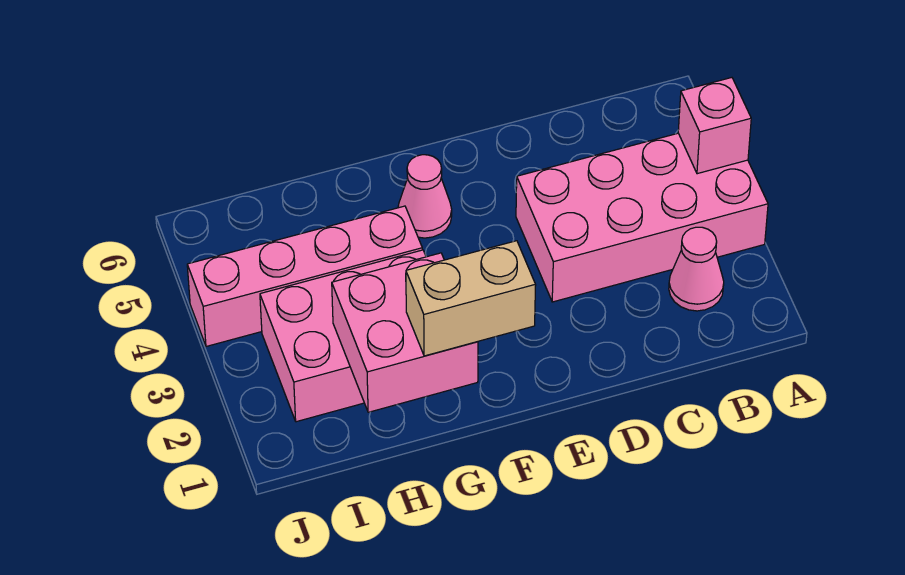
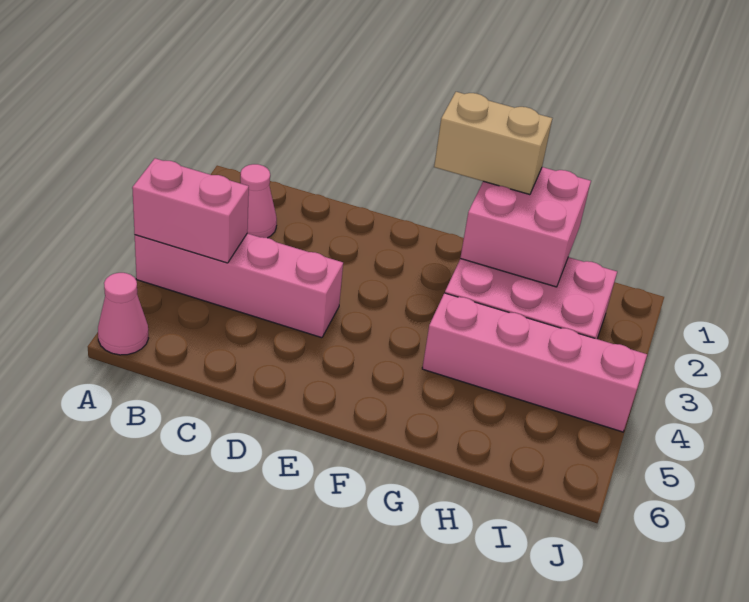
pink 2x4 brick [516,133,768,302] -> pink 1x4 brick [135,233,343,338]
pink 1x1 brick [678,78,751,174] -> pink 1x2 brick [132,158,249,263]
pink 1x1 cone [398,155,452,238] -> pink 1x1 cone moved to [98,273,149,355]

